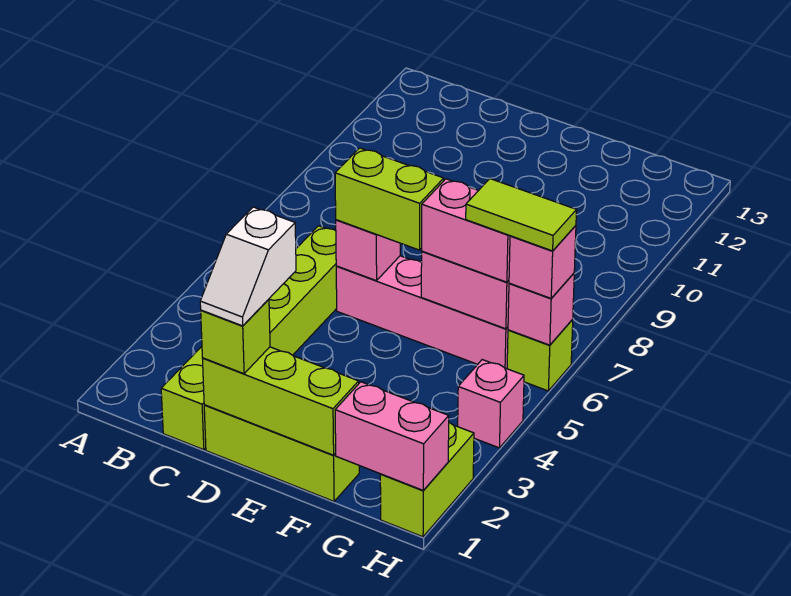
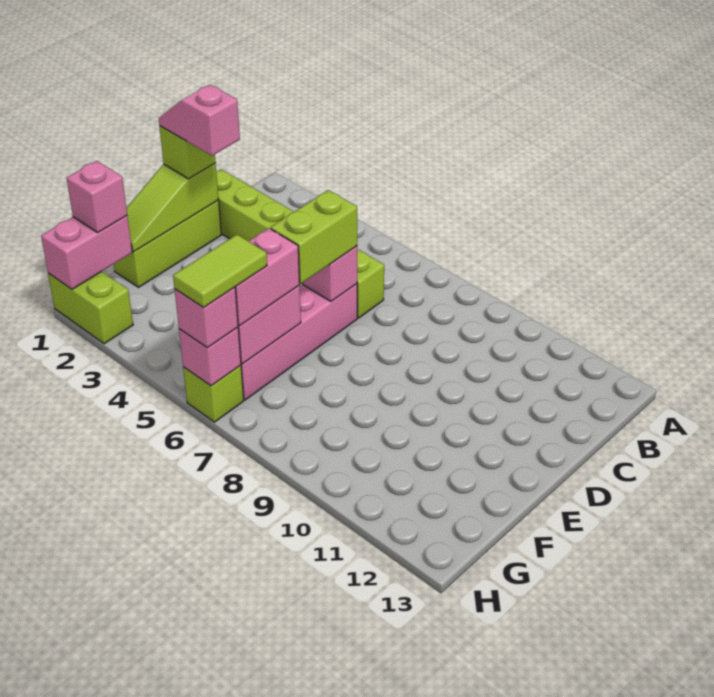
lime 1x3 brick [202,347,359,455] -> lime 1x3 slope [126,163,219,252]
white 1x2 slope [200,207,296,326] -> pink 1x2 slope [159,85,240,156]
pink 1x1 brick [458,360,524,448] -> pink 1x1 brick moved to [67,161,127,232]

